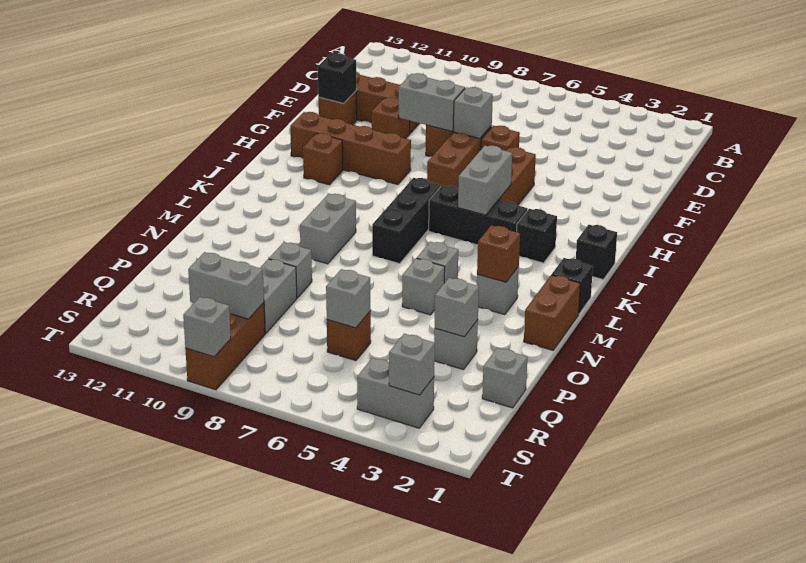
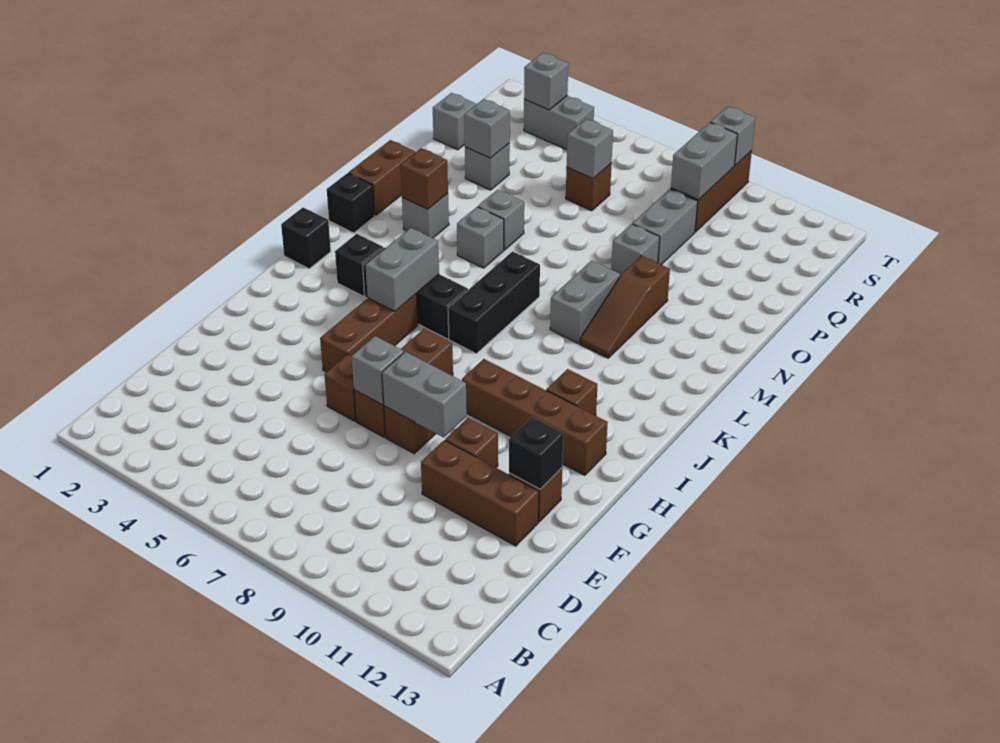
none -> brown 1x3 slope [580,256,670,358]
grey 1x2 brick [188,252,264,319] -> grey 1x2 brick turned to [671,122,737,200]

